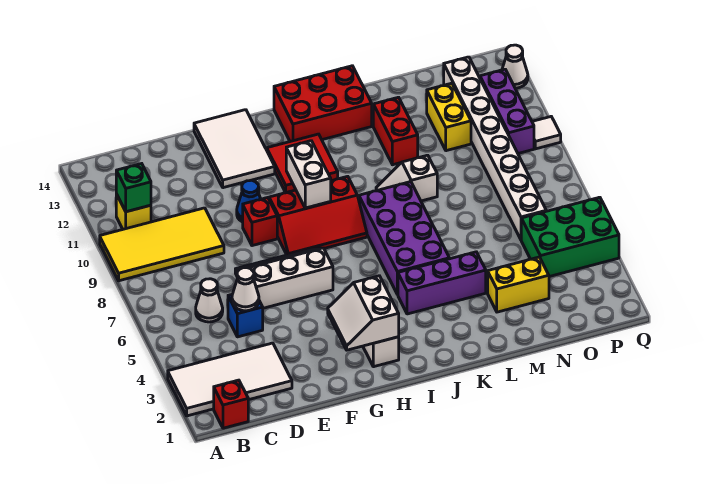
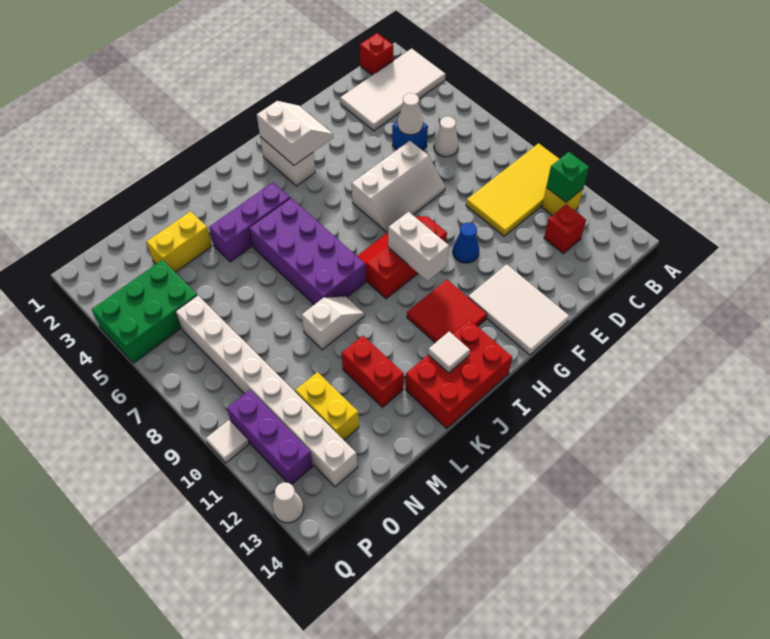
red 1x1 brick [243,198,277,246] -> red 1x1 brick moved to [544,204,586,254]
none -> white 1x1 tile [428,332,470,373]

